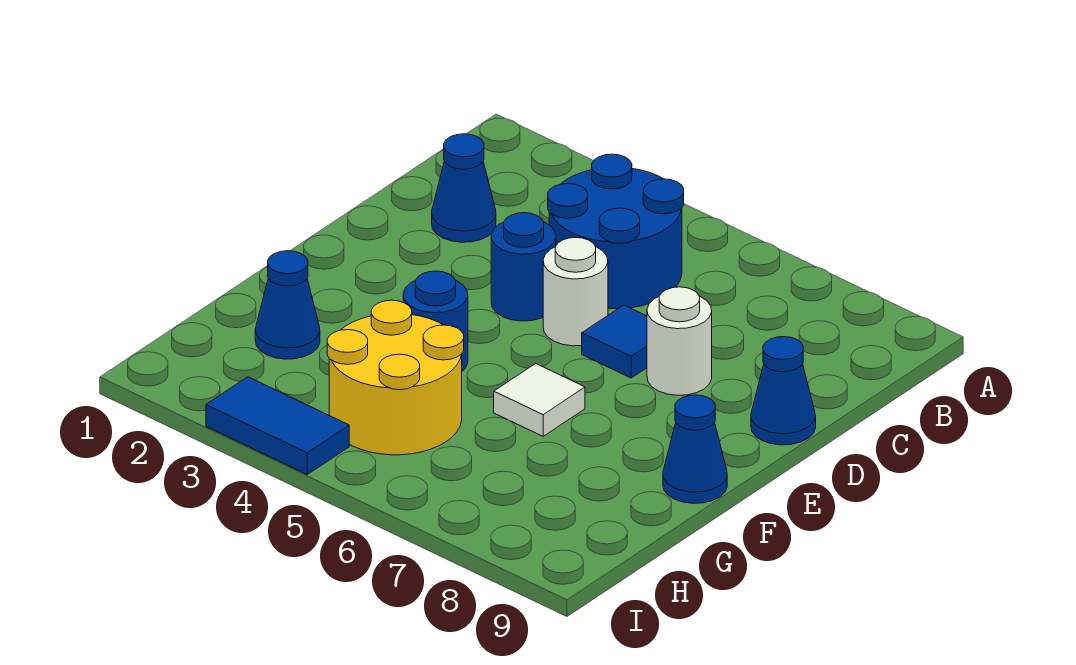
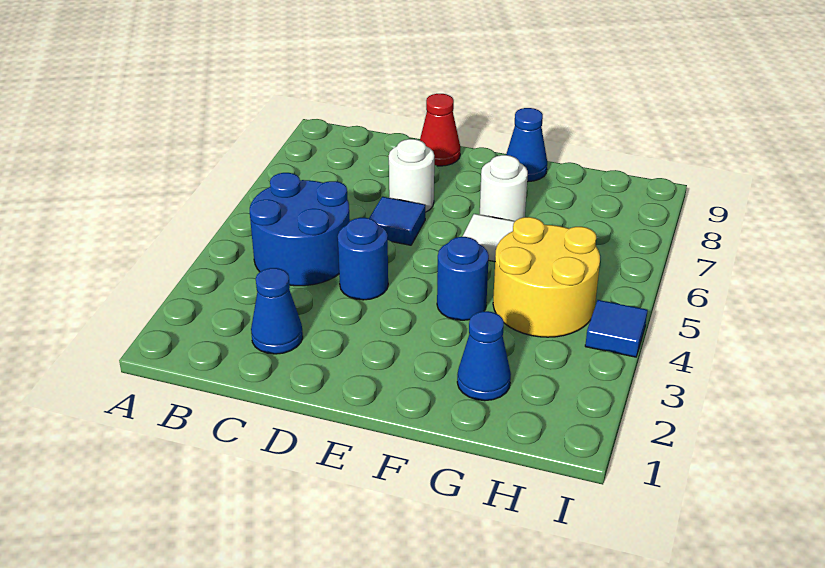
white 1x1 round brick [543,237,608,346] -> white 1x1 round brick moved to [480,155,528,221]
blue 1x1 cone [751,337,816,445] -> red 1x1 cone [420,94,460,166]
blue 1x2 tile [206,377,349,474] -> blue 1x1 tile [585,300,648,357]

